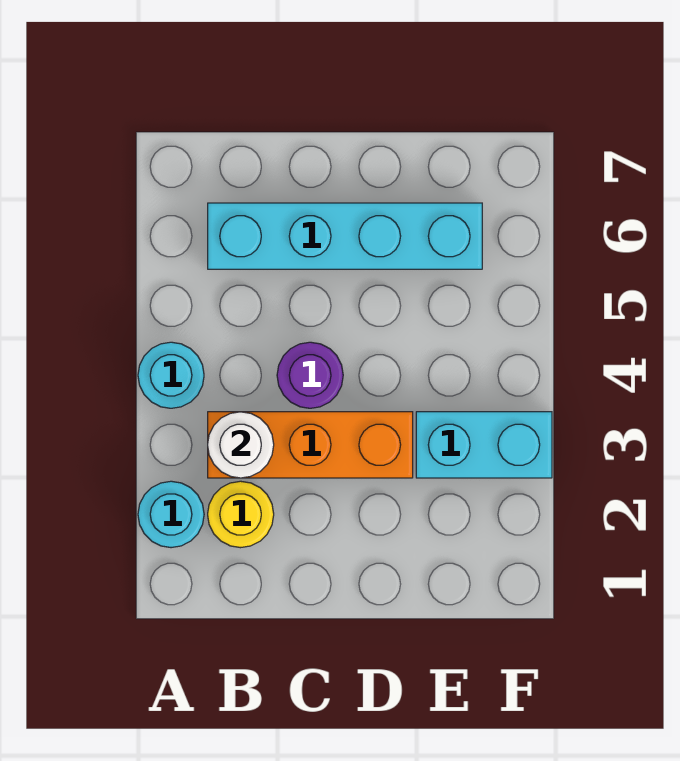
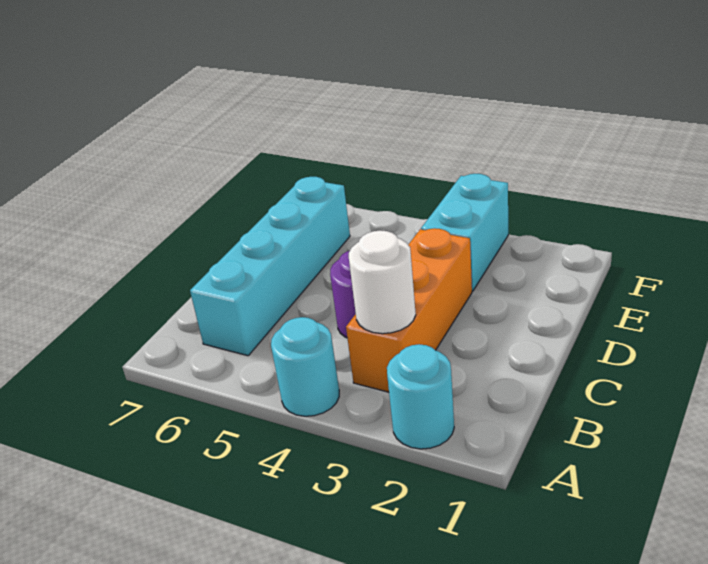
yellow 1x1 round brick [208,481,274,548] -> none

